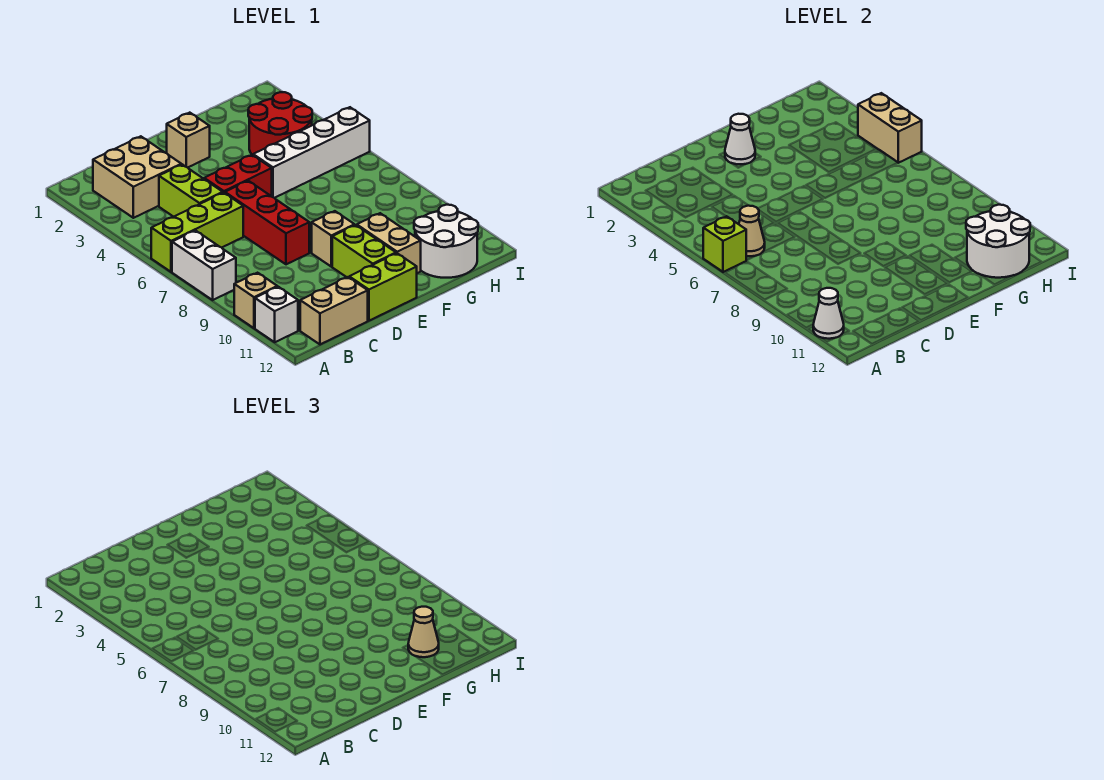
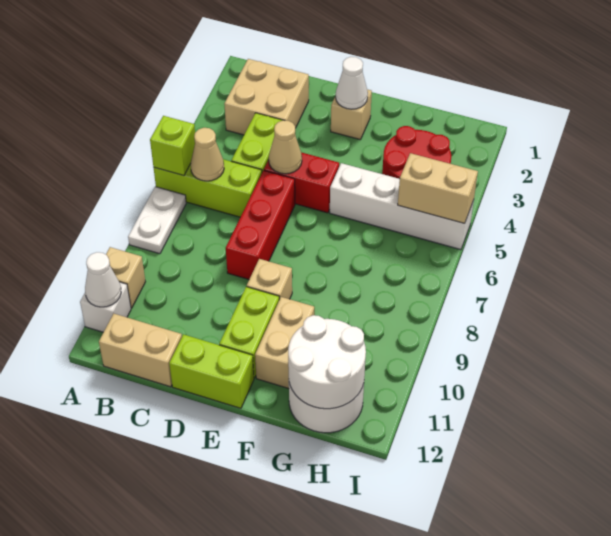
white 1x2 brick [172,230,236,300] -> white 1x2 plate [128,187,186,254]
tan 1x1 cone [408,607,439,657] -> tan 1x1 cone moved to [269,120,302,174]
tan 1x2 brick [858,93,922,163] -> tan 1x2 brick turned to [398,153,478,223]

